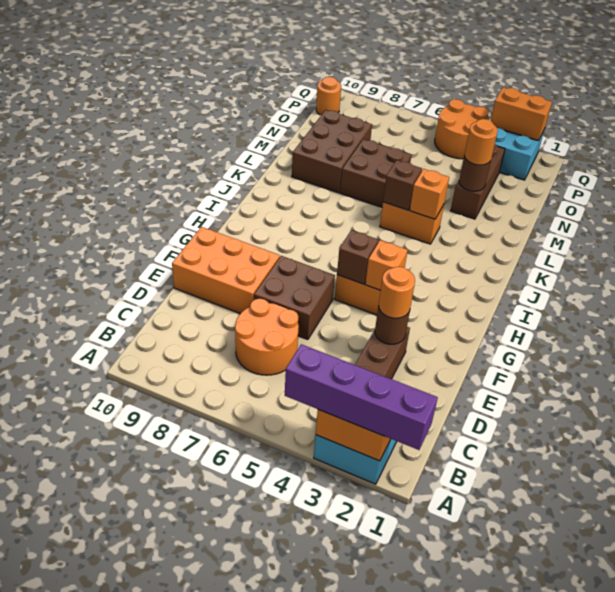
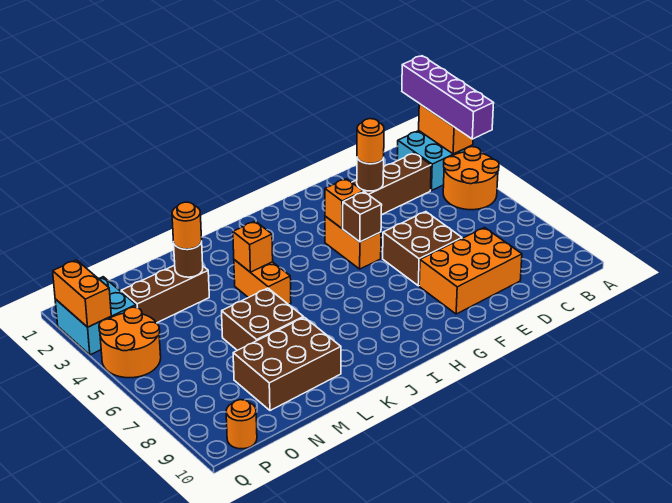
orange 2x2 round brick [235,299,299,375] -> orange 2x2 round brick moved to [443,147,499,210]
orange 2x3 brick [172,227,280,314] -> orange 2x3 brick turned to [419,228,522,314]
brown 1x1 brick [383,160,422,210] -> none

